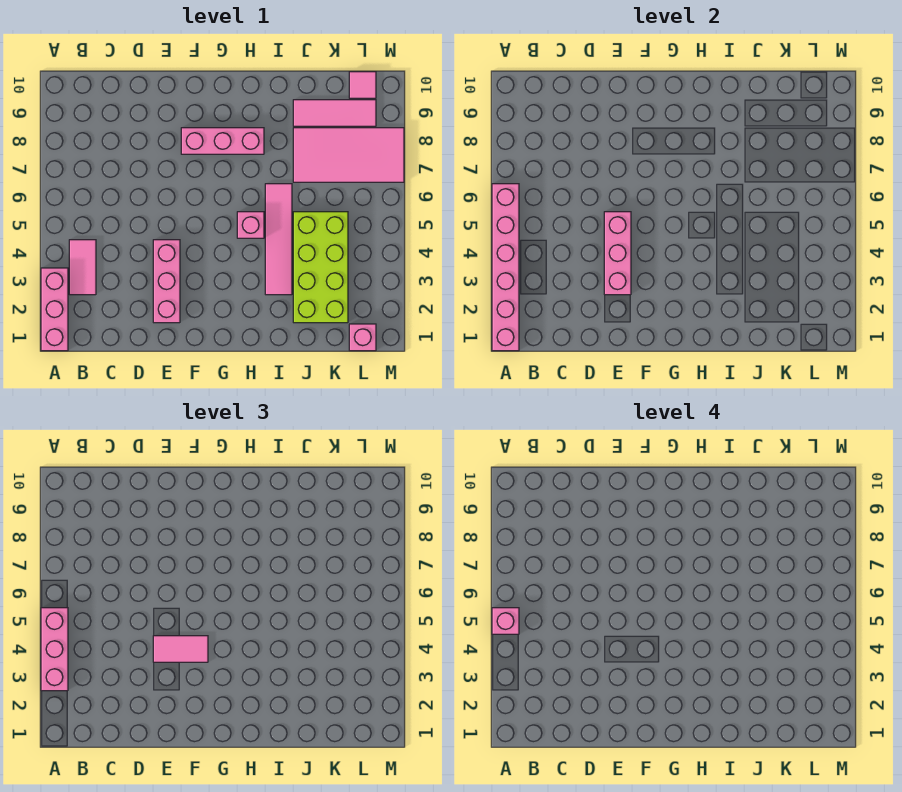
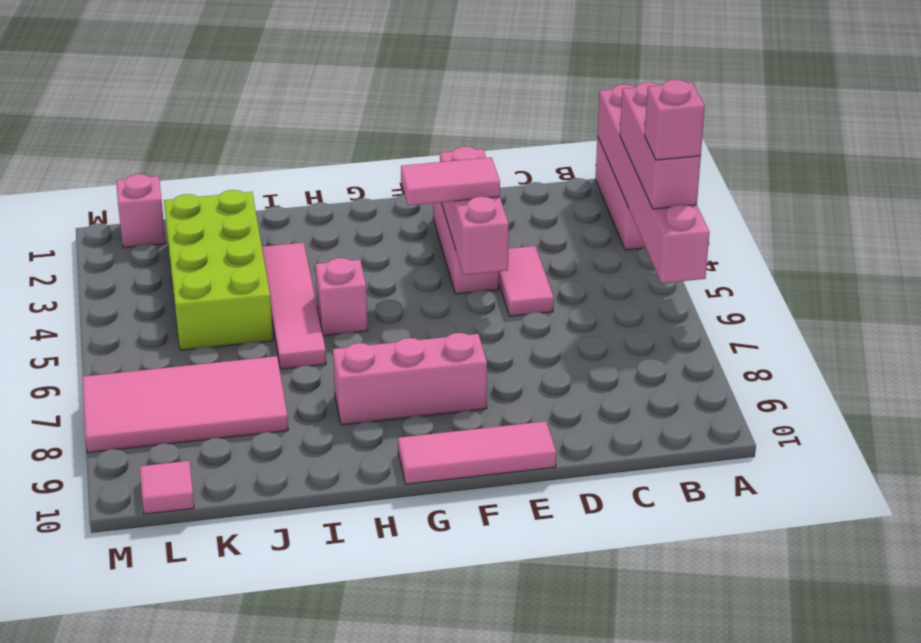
pink 1x2 tile [69,240,96,295] -> pink 1x2 tile moved to [499,246,554,316]
pink 1x3 tile [293,100,376,126] -> pink 1x3 tile moved to [398,421,556,484]

